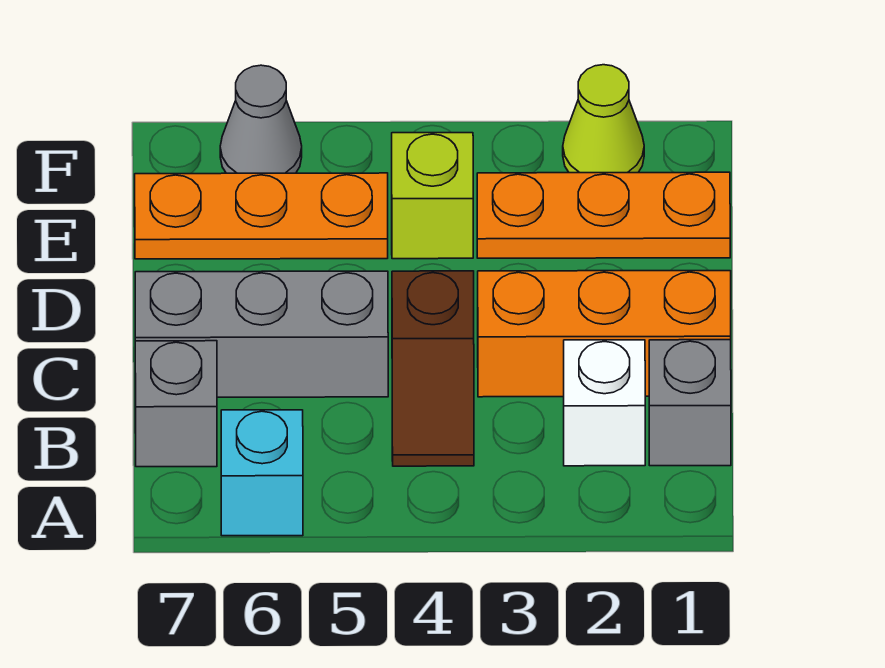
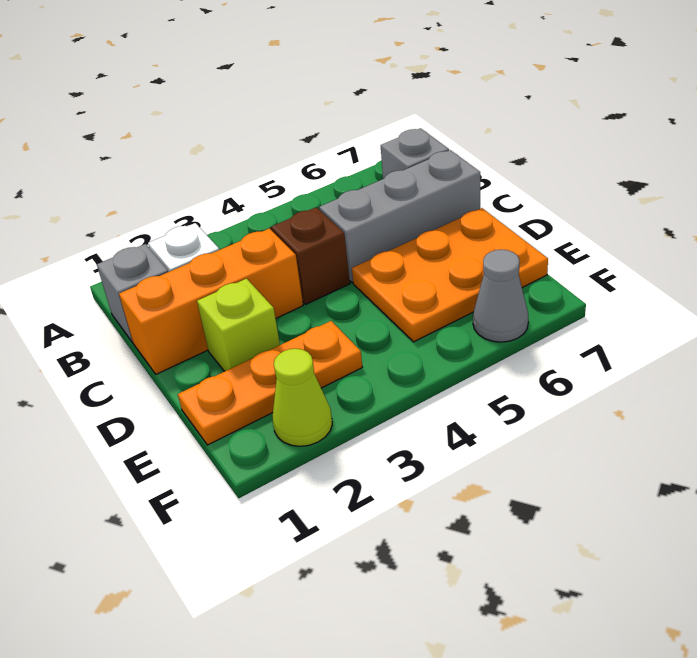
cyan 1x1 brick [221,410,303,536] -> none
lime 1x1 brick [392,133,473,259] -> lime 1x1 brick moved to [197,279,280,371]
orange 1x3 plate [135,173,388,259] -> orange 2x3 plate [352,208,548,342]

